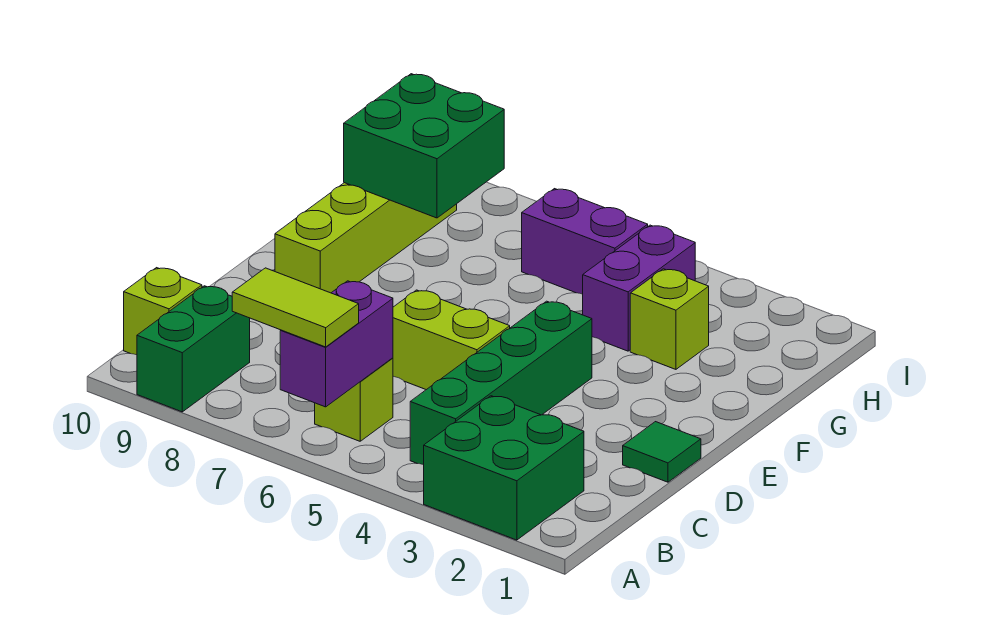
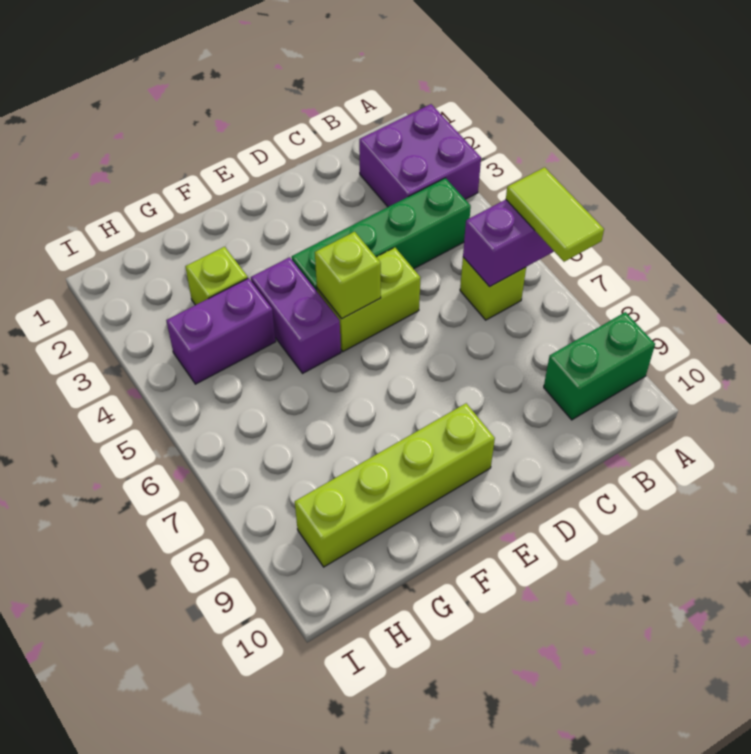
green 2x2 brick [424,396,584,540] -> purple 2x2 brick [359,104,481,207]
lime 1x1 brick [124,268,202,355] -> lime 1x1 brick moved to [315,232,381,319]
green 1x1 tile [623,422,701,482] -> none
lime 1x2 brick [393,290,510,390] -> lime 1x2 brick turned to [317,248,421,352]
green 2x2 brick [344,74,504,218] -> none
purple 1x2 brick [522,189,648,294] -> purple 1x2 brick moved to [251,257,341,373]

